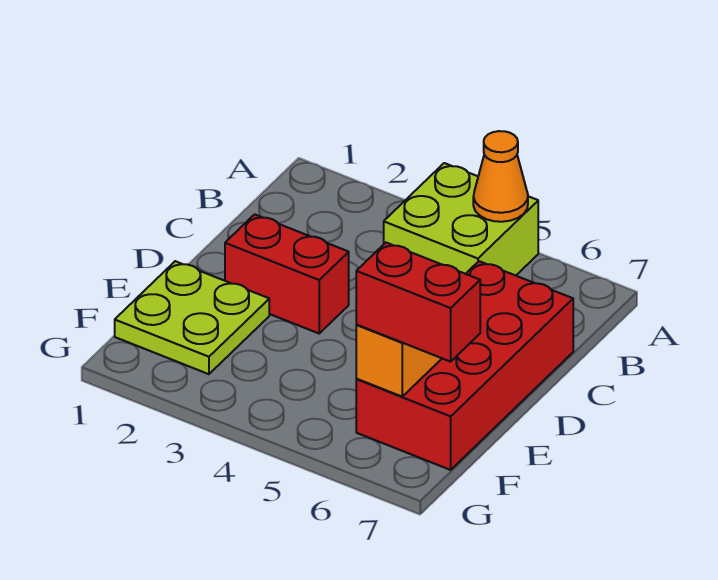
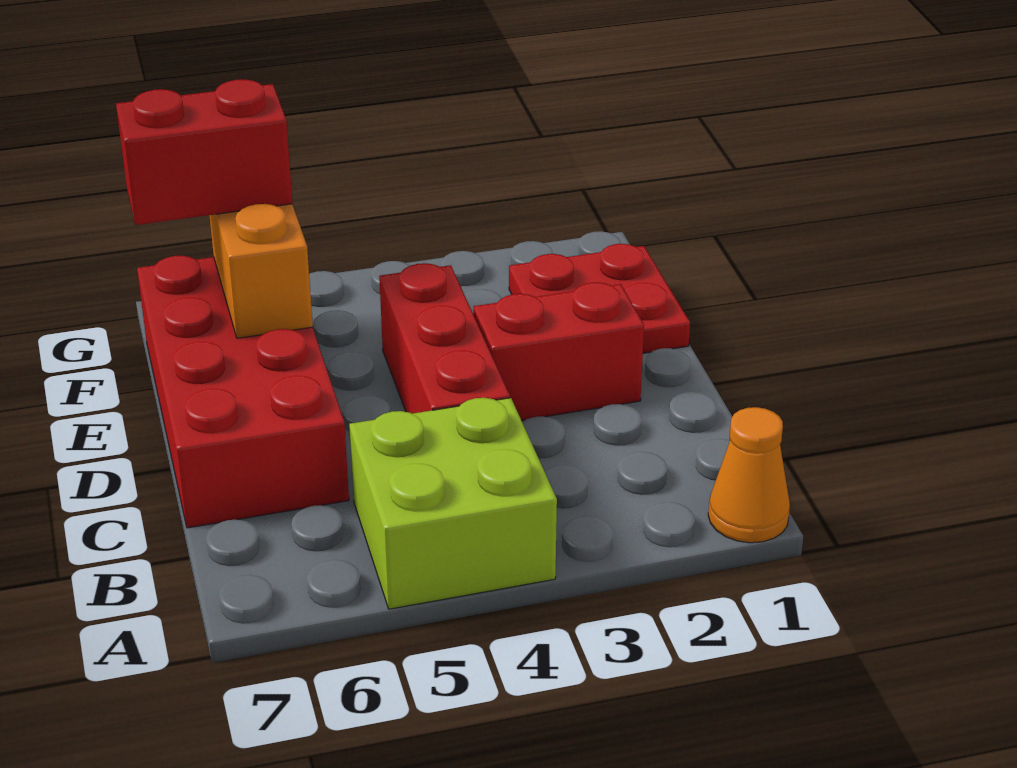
orange 1x1 cone [473,131,528,222] -> orange 1x1 cone moved to [708,407,790,543]
none -> red 1x3 brick [379,263,510,414]
lime 2x2 plate [115,261,269,374] -> red 2x2 plate [509,244,690,353]

